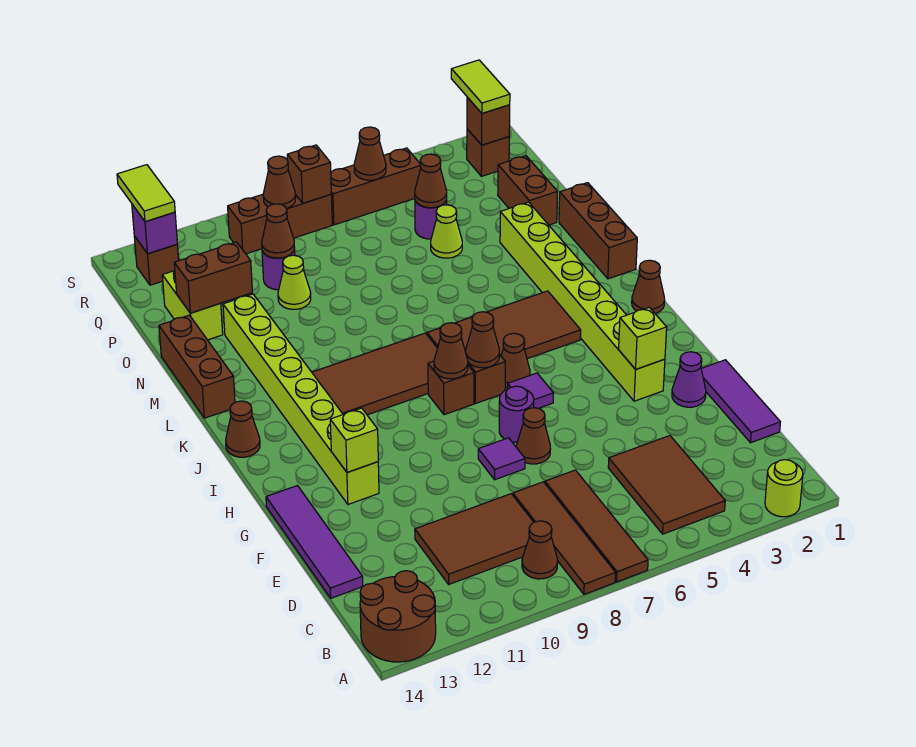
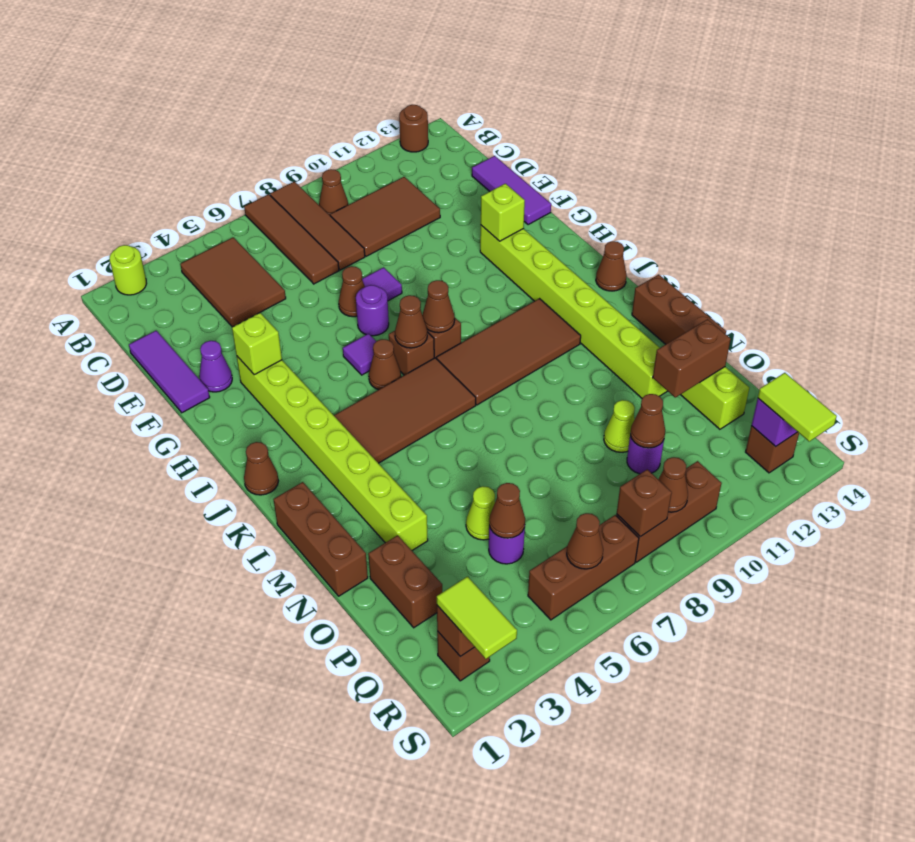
brown 2x2 round brick [360,571,436,662] -> brown 1x1 round brick [399,105,428,152]
purple 1x4 tile [266,486,363,598] -> purple 1x3 tile [472,156,551,225]

